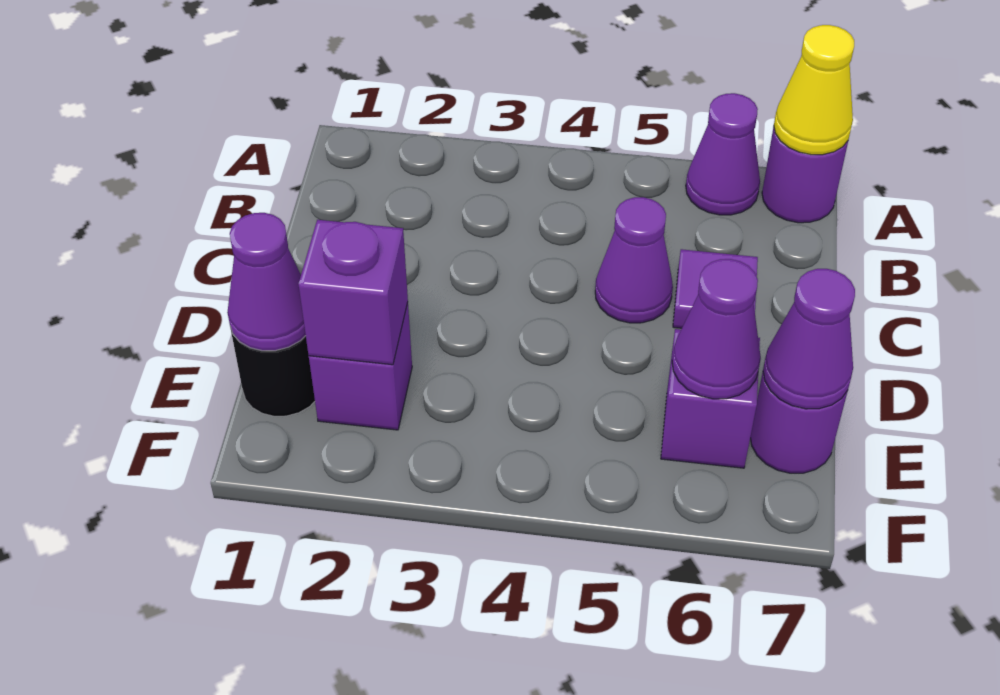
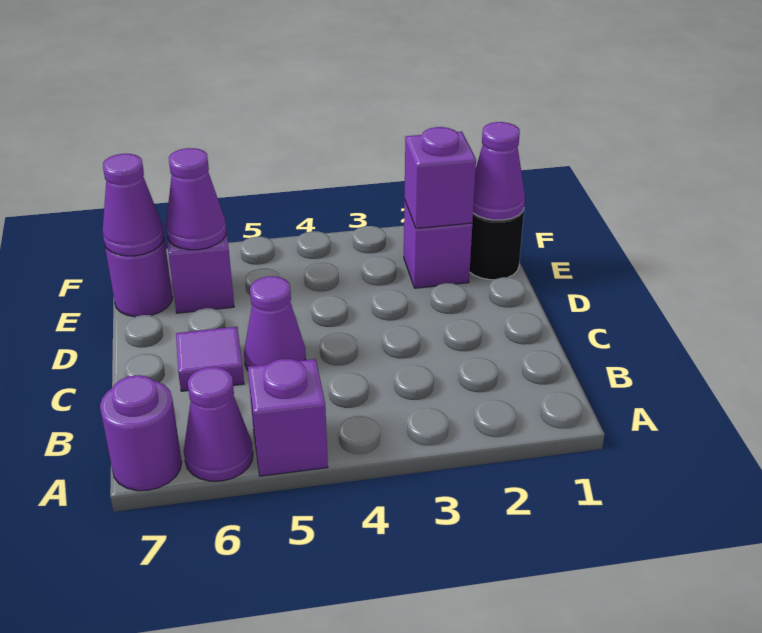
none -> purple 1x1 brick [248,359,328,476]
yellow 1x1 cone [774,25,854,155] -> none

